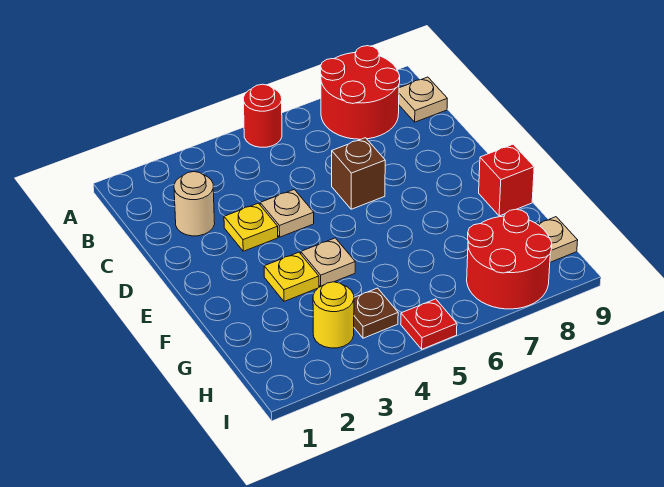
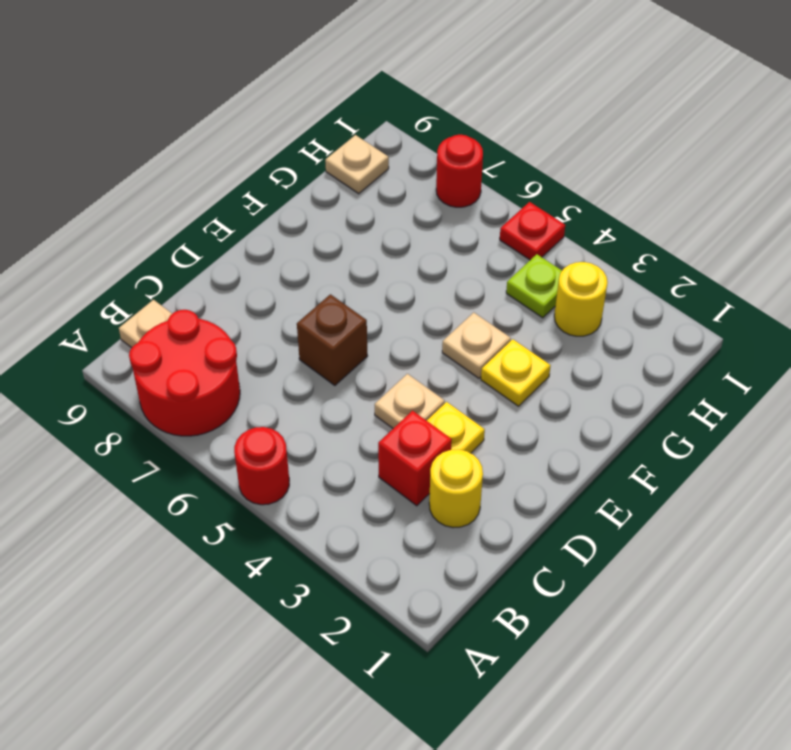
tan 1x1 round brick [174,172,215,236] -> yellow 1x1 round brick [429,449,483,528]
red 1x1 brick [479,144,534,216] -> red 1x1 brick moved to [378,411,452,506]
brown 1x1 plate [354,288,398,338] -> lime 1x1 plate [506,254,562,318]
red 2x2 round brick [467,209,552,309] -> red 1x1 round brick [436,135,483,207]

